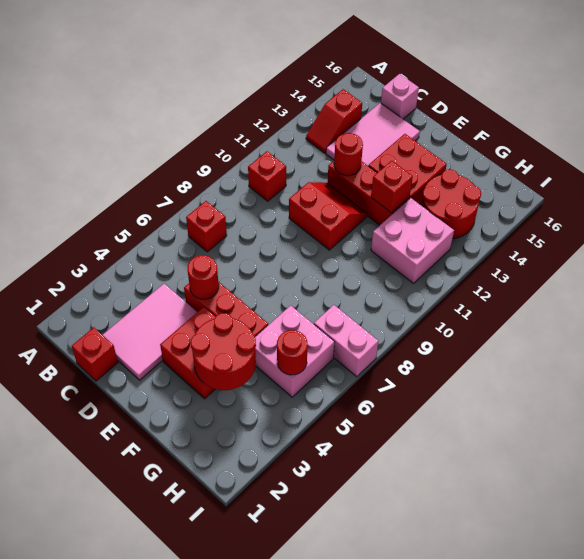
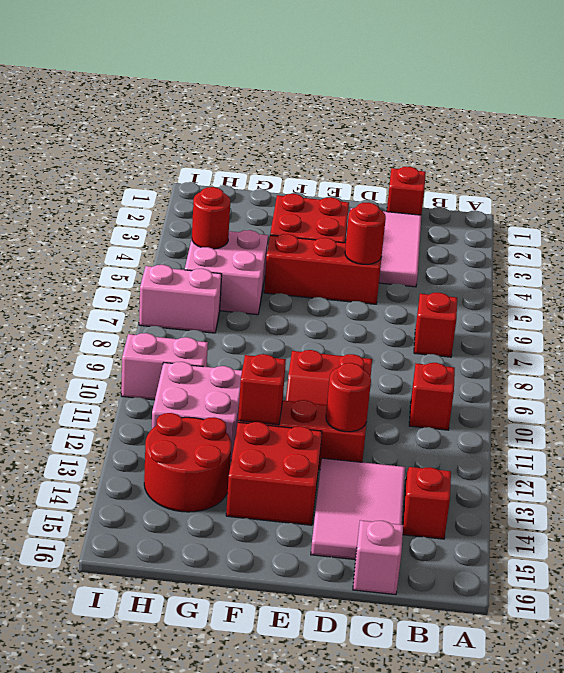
red 2x2 round brick [191,313,256,390] -> none
none -> pink 1x2 brick [121,333,208,400]

